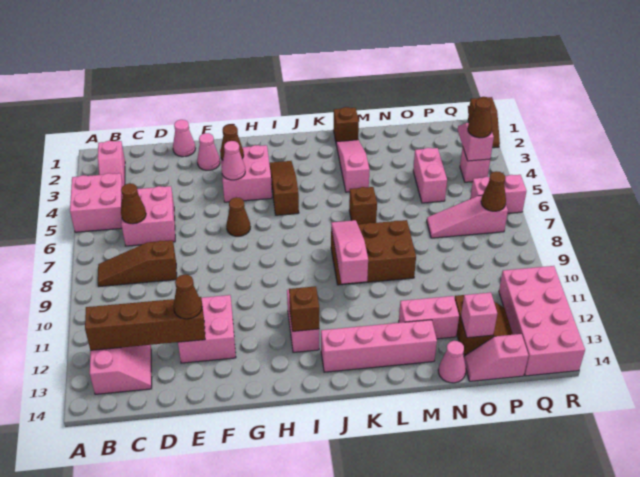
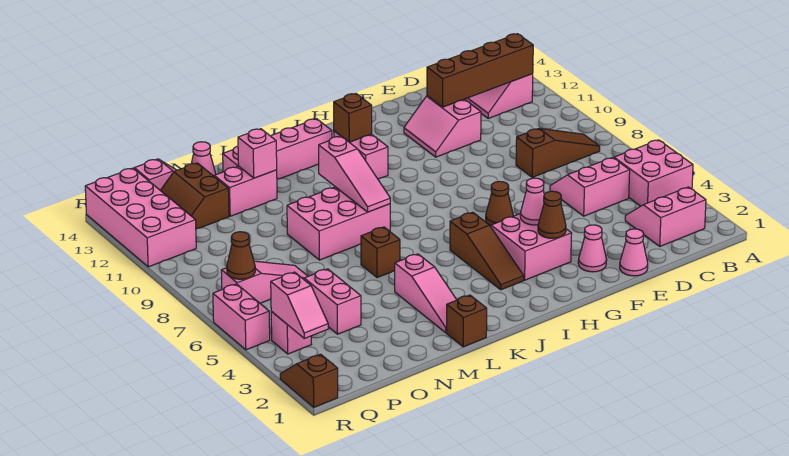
pink 1x2 slope [98,141,125,186] -> pink 2x2 slope [625,187,706,246]
pink 2x2 brick [121,186,175,246] -> pink 2x2 slope [550,157,630,216]
brown 1x1 cone [121,183,146,224] -> none
pink 2x2 brick [178,295,236,363] -> pink 2x2 slope [404,96,481,157]
brown 1x1 cone [173,275,202,319] -> none
brown 2x3 brick [331,220,416,285] -> pink 2x3 brick [287,187,390,260]
pink 1x1 brick [461,292,497,338] -> pink 1x1 brick moved to [238,129,277,178]
brown 1x1 cone [468,98,492,138] -> none
pink 1x2 brick [470,175,526,213] -> pink 1x2 brick turned to [213,284,270,350]

